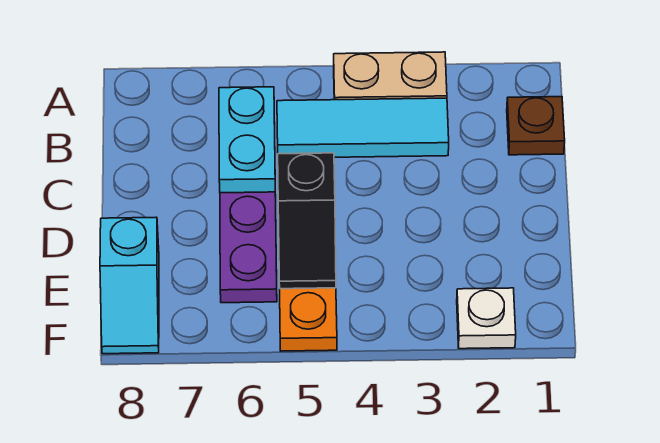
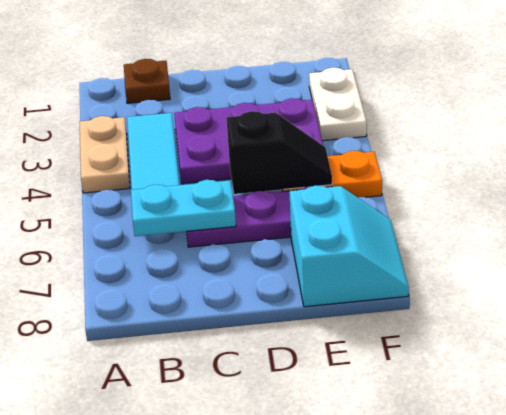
none -> purple 2x3 plate [174,98,323,184]
cyan 1x2 slope [100,217,159,354] -> cyan 2x2 slope [289,186,409,307]
white 1x1 plate [457,288,516,349] -> white 1x2 plate [309,68,367,141]

